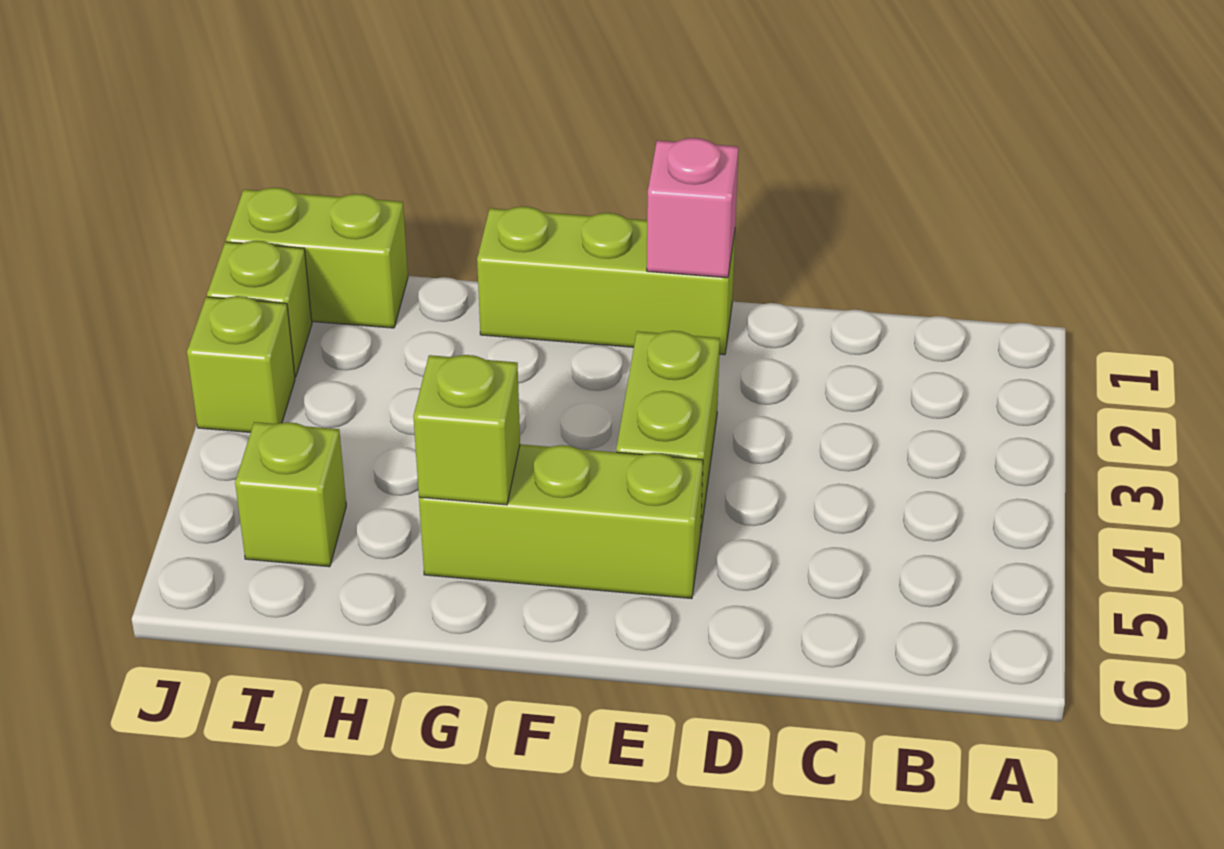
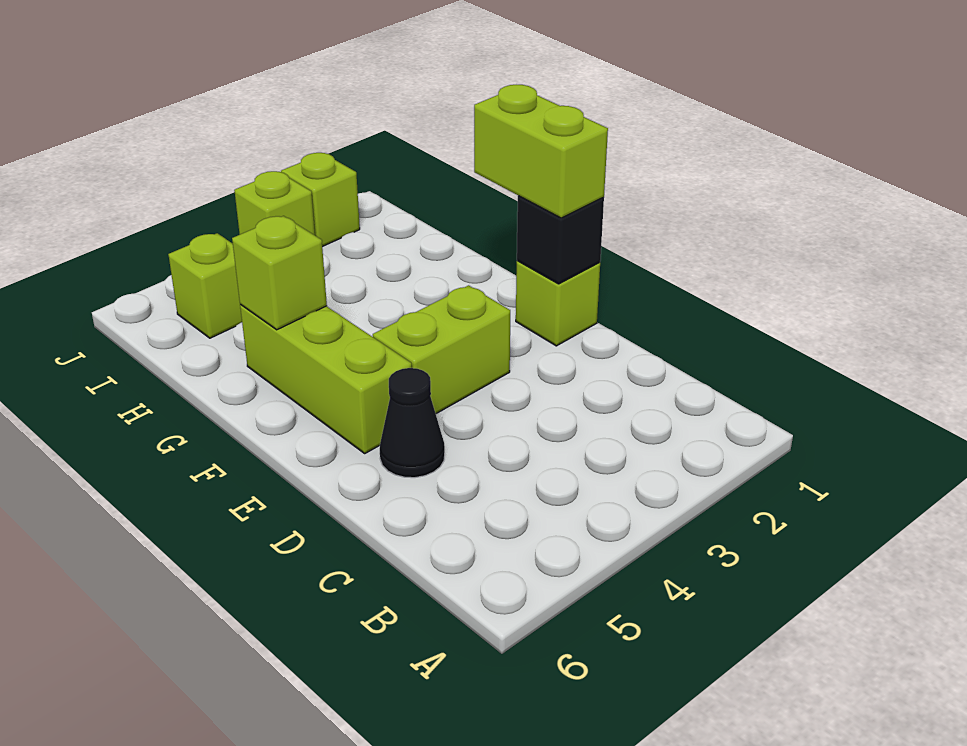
none -> black 1x1 cone [380,368,445,478]
lime 1x3 brick [477,207,735,355] -> lime 1x1 brick [516,261,600,346]
pink 1x1 brick [647,138,738,278] -> black 1x1 brick [517,196,604,284]
lime 1x2 brick [226,188,408,328] -> lime 1x2 brick moved to [474,85,608,218]

